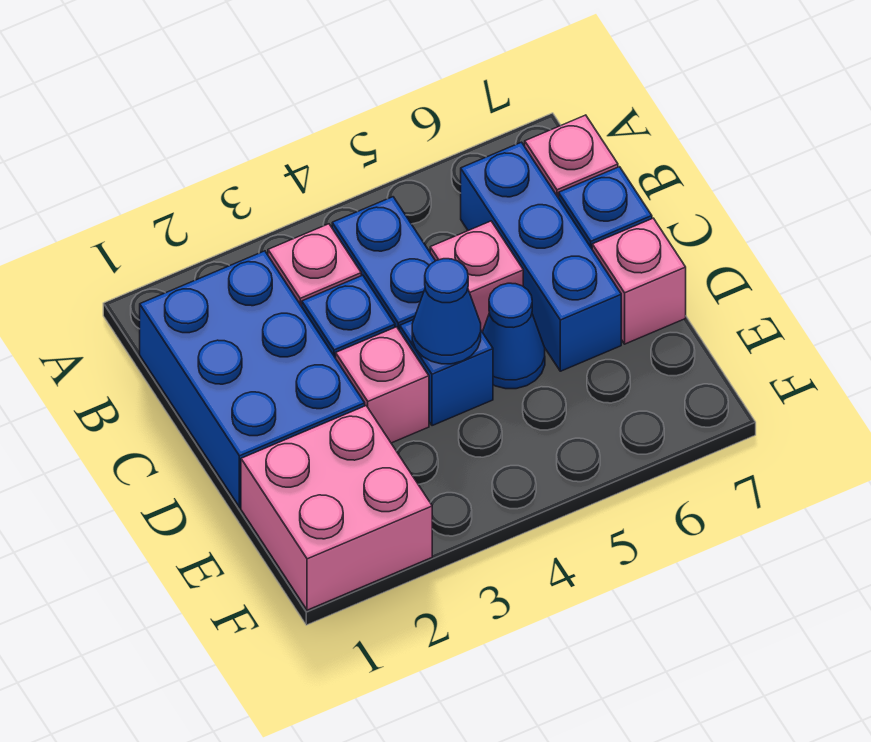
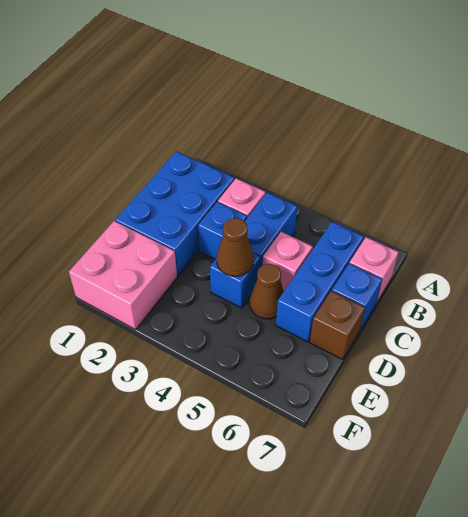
pink 1x1 brick [336,327,429,443] -> none
blue 1x1 cone [412,259,481,364] -> brown 1x1 cone [217,218,254,276]
blue 1x1 cone [483,283,545,389] -> brown 1x1 cone [250,264,284,319]
pink 1x1 brick [592,218,686,344] -> brown 1x1 brick [310,291,365,360]

